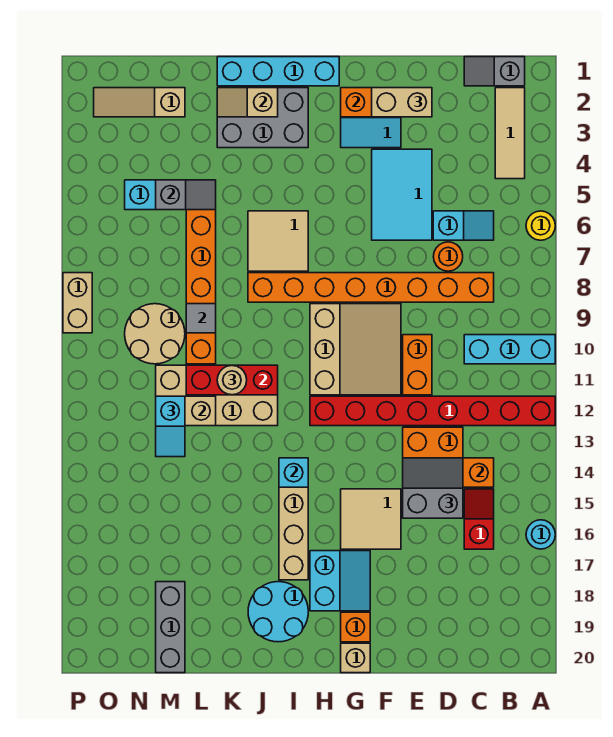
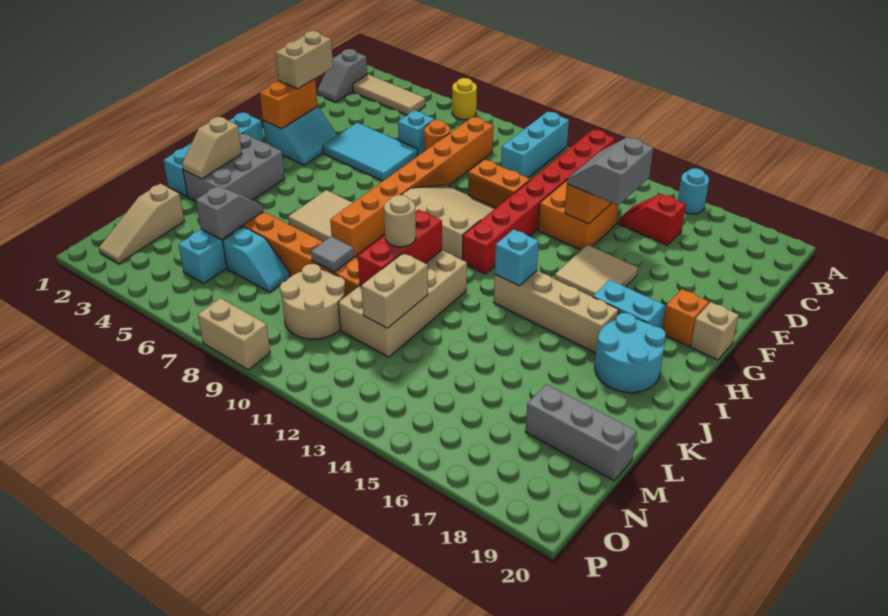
cyan 1x2 slope [156,396,185,457] -> cyan 1x2 slope moved to [223,227,290,292]

